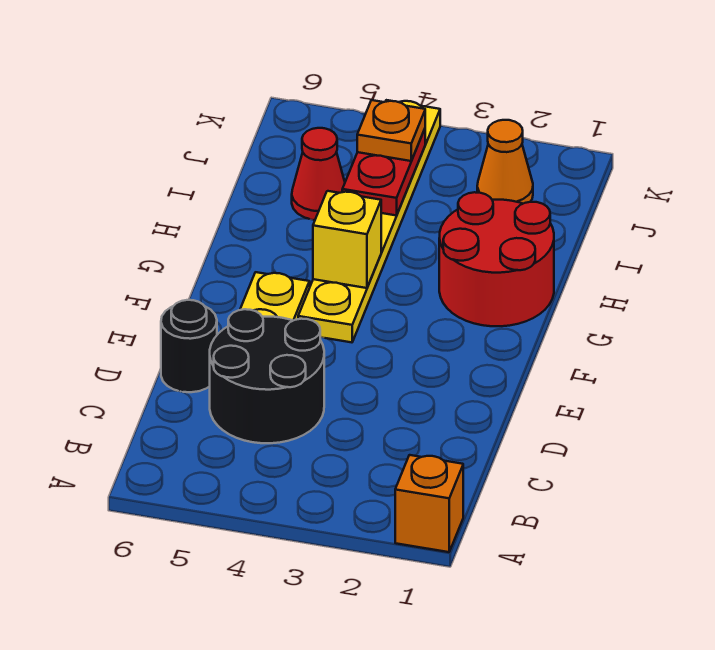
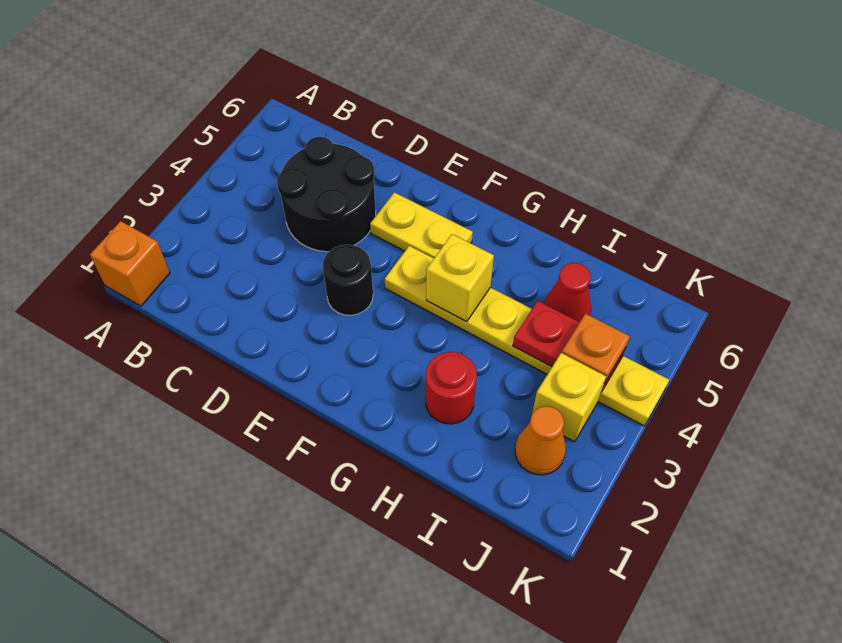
black 1x1 round brick [161,300,217,392] -> black 1x1 round brick moved to [323,245,373,315]
red 2x2 round brick [439,192,554,326] -> red 1x1 round brick [426,352,477,424]
none -> yellow 1x1 brick [532,353,606,442]

